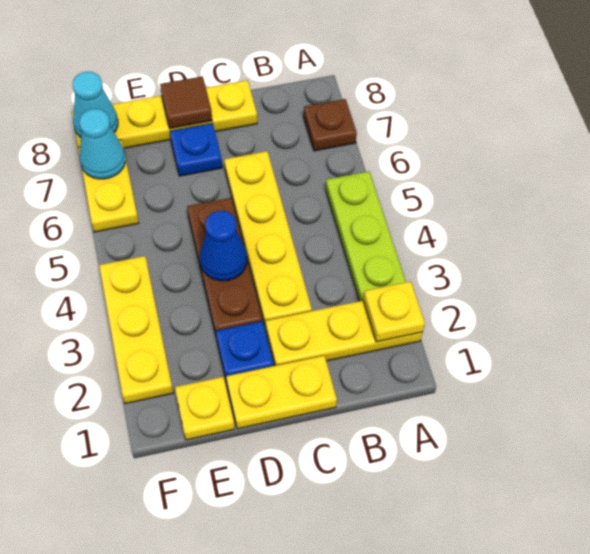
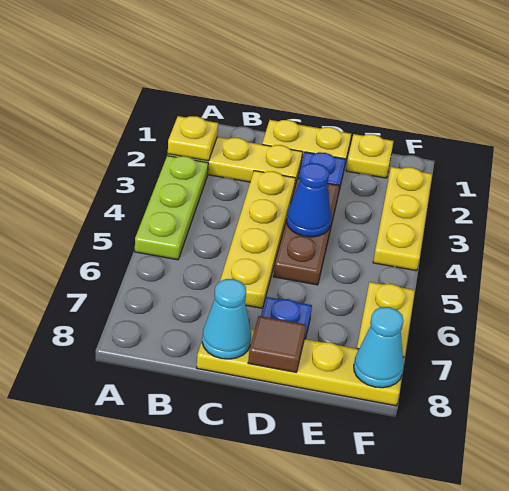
brown 1x1 plate [304,99,357,151] -> none
cyan 1x1 cone [79,109,125,179] -> cyan 1x1 cone moved to [202,279,251,359]

